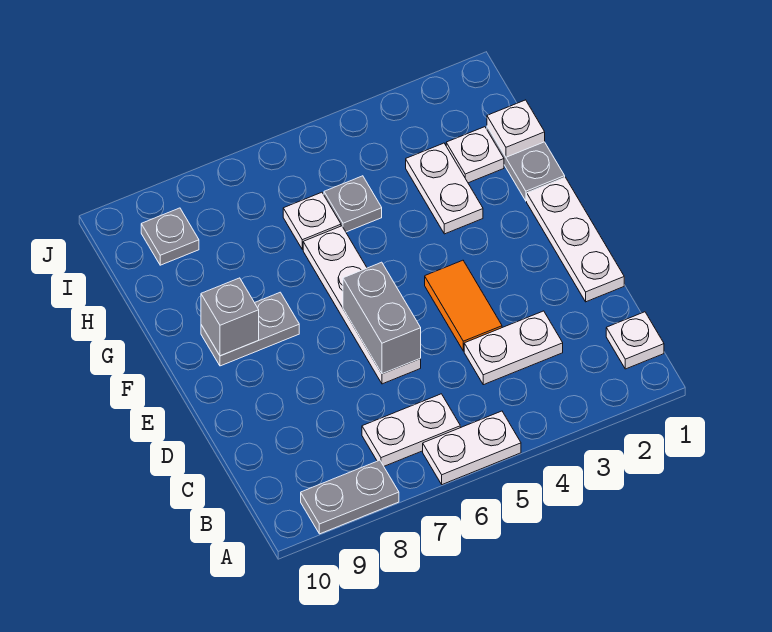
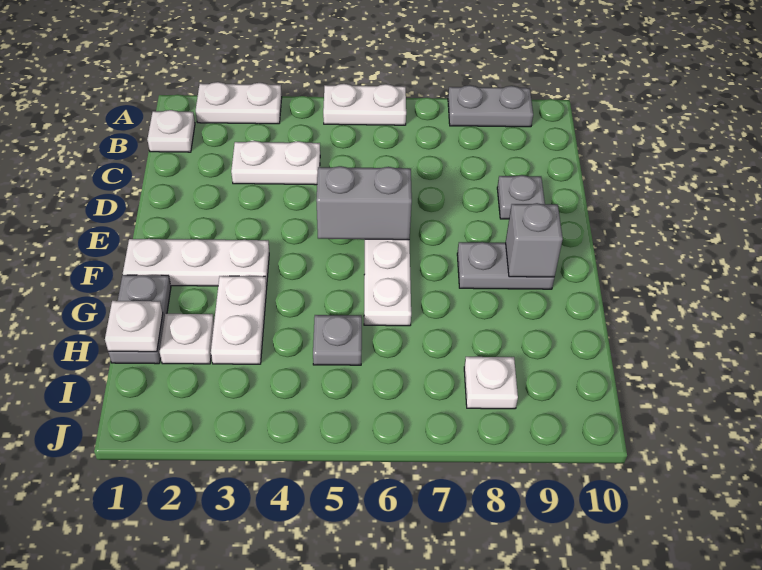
white 1x2 plate [362,394,460,466] -> white 1x2 plate moved to [196,82,282,124]
white 1x3 plate [527,177,624,302] -> white 1x3 plate turned to [123,239,269,286]
orange 1x2 tile [425,260,502,351] -> none
grey 1x2 brick [343,262,421,374] -> grey 1x2 brick turned to [316,166,412,240]
white 1x1 plate [283,192,341,250] -> white 1x1 plate moved to [464,357,518,409]
grey 1x1 plate [141,208,199,265] -> grey 1x1 plate moved to [497,175,545,219]

